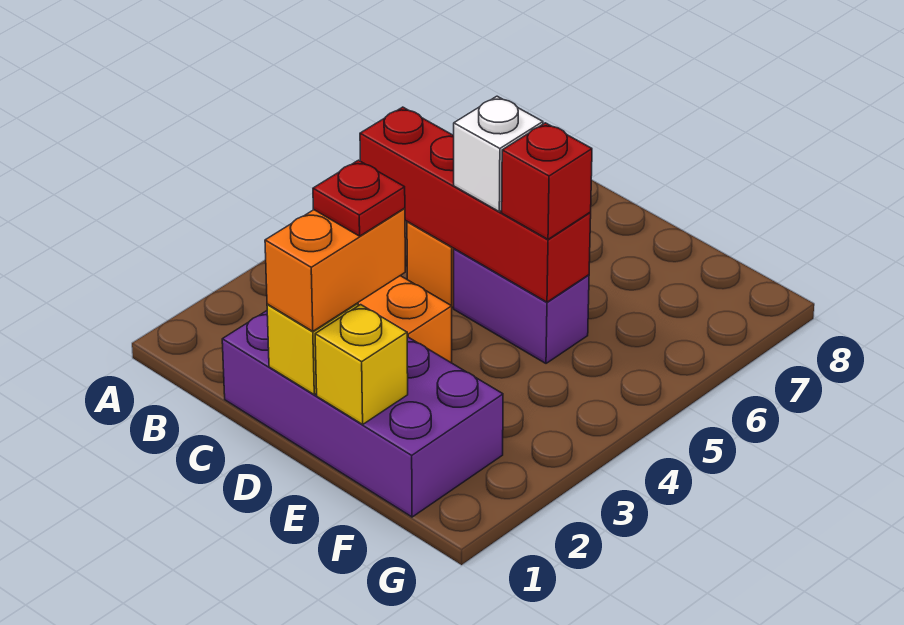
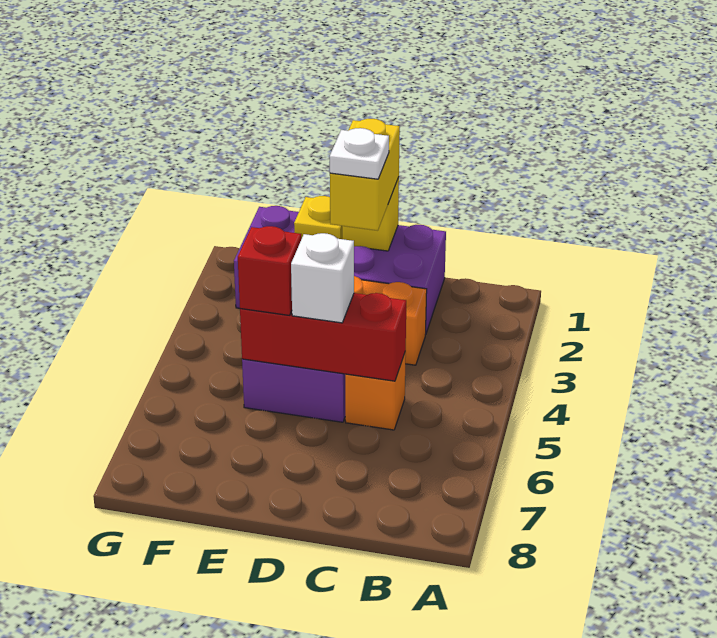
red 1x4 brick [360,107,591,302] -> red 1x3 brick [240,293,406,381]
orange 1x2 brick [265,208,405,331] -> yellow 1x2 brick [330,119,400,231]
red 1x1 plate [313,160,405,236] -> white 1x1 plate [330,128,389,179]
yellow 1x1 brick [315,305,408,424] -> yellow 1x1 plate [294,196,342,239]

